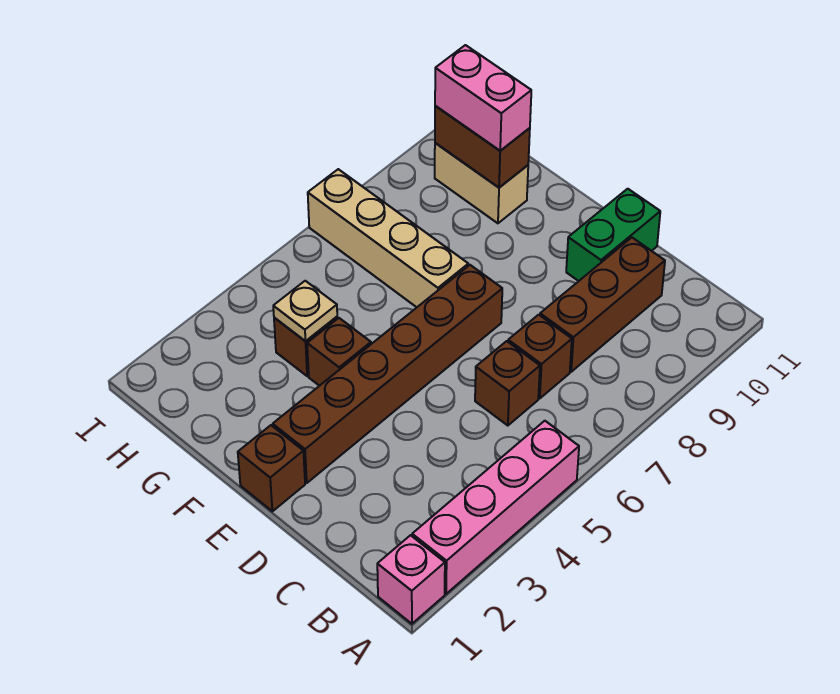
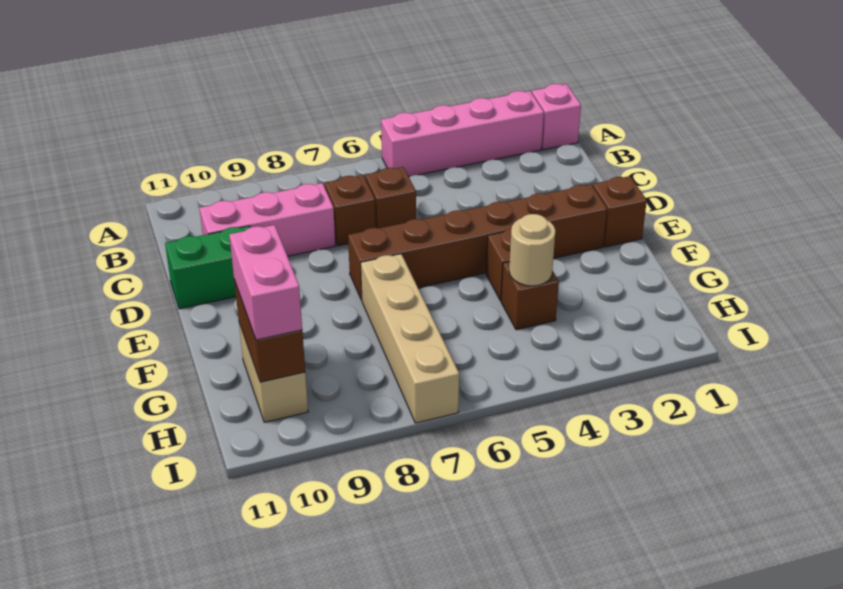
brown 1x3 brick [540,238,665,372] -> pink 1x3 brick [200,183,335,256]
tan 1x1 plate [273,281,337,341] -> tan 1x1 round brick [509,214,555,286]

